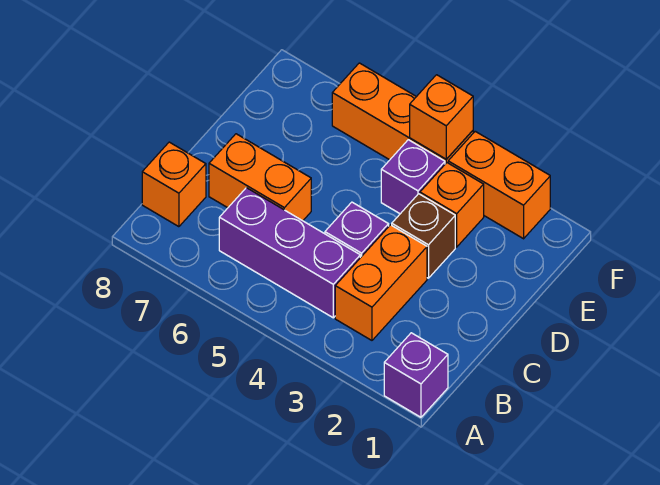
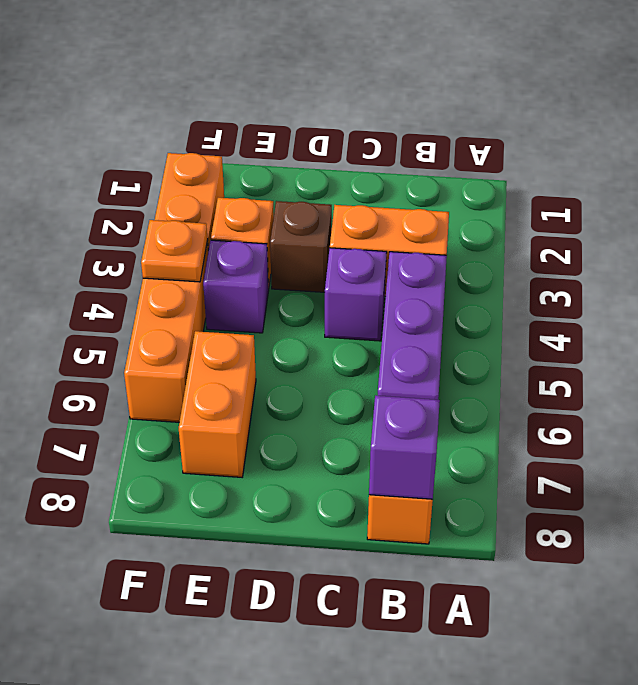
purple 1x1 brick [384,333,448,417] -> purple 1x1 brick moved to [369,395,440,499]
orange 1x2 brick [209,134,311,221] -> orange 1x2 brick moved to [179,331,256,477]
orange 1x1 brick [410,75,473,159] -> orange 1x1 plate [141,220,208,282]

